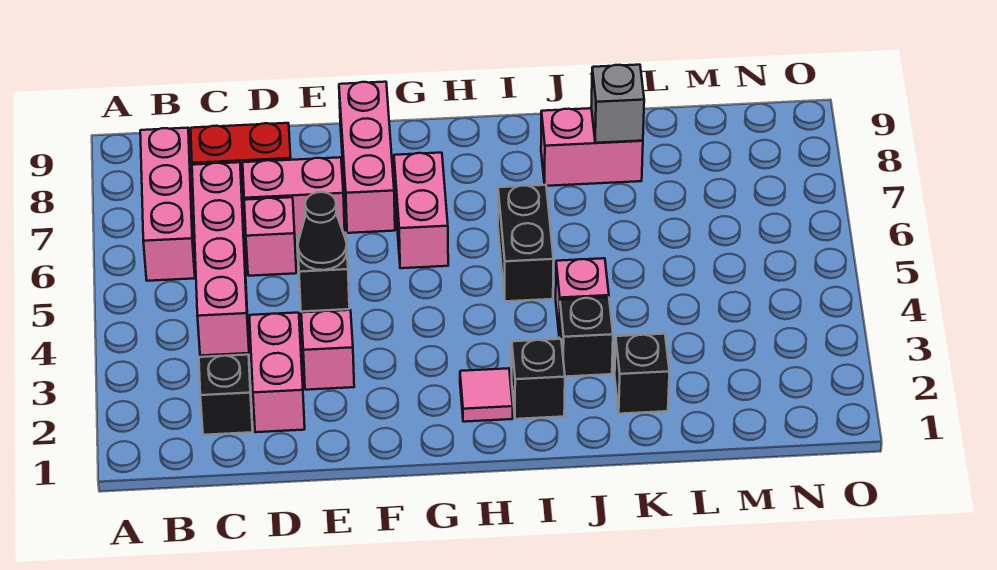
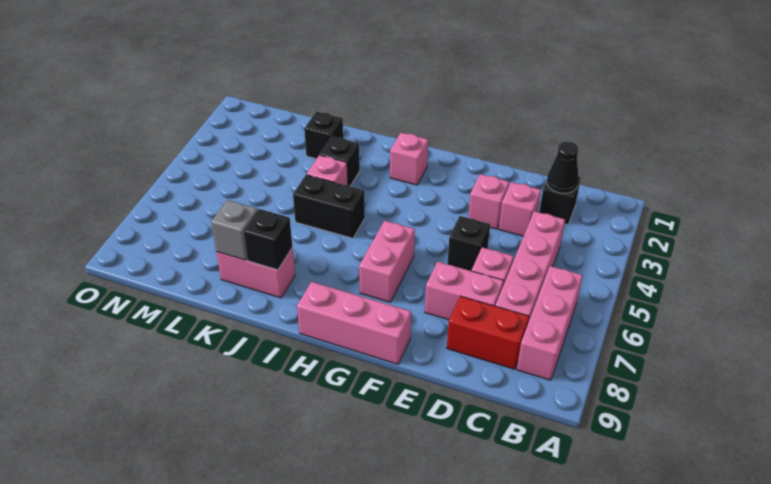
pink 1x2 brick [249,313,305,432] -> pink 1x1 brick [499,182,541,236]
black 1x1 cone [298,192,347,270] -> black 1x1 cone moved to [547,141,579,193]
pink 1x3 brick [339,82,395,233] -> pink 1x3 brick turned to [297,282,411,364]
pink 1x1 tile [460,368,513,422] -> pink 1x1 brick [390,133,428,185]
black 1x1 brick [512,339,565,419] -> black 1x1 brick moved to [243,209,292,270]
black 1x2 brick [498,185,554,301] -> black 1x2 brick turned to [293,175,365,238]

